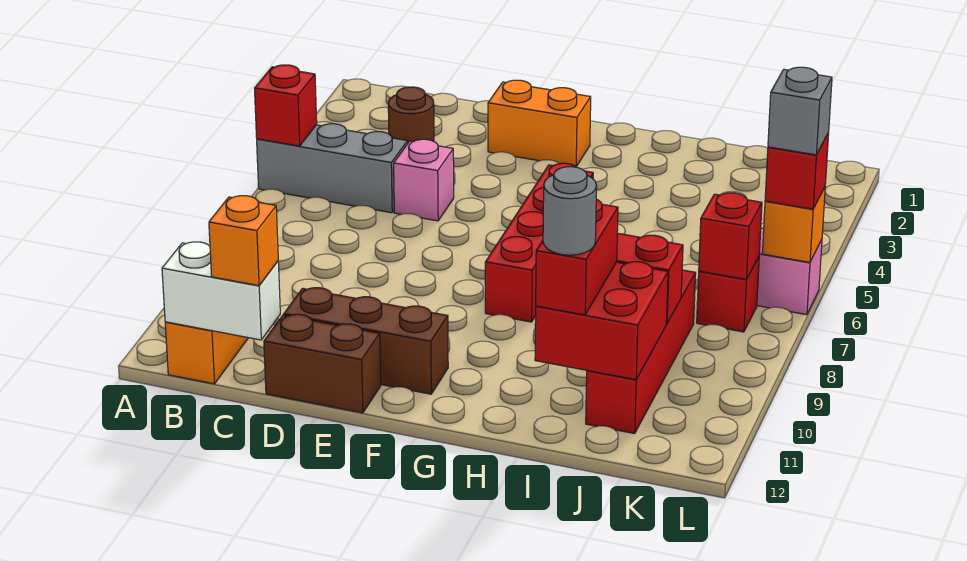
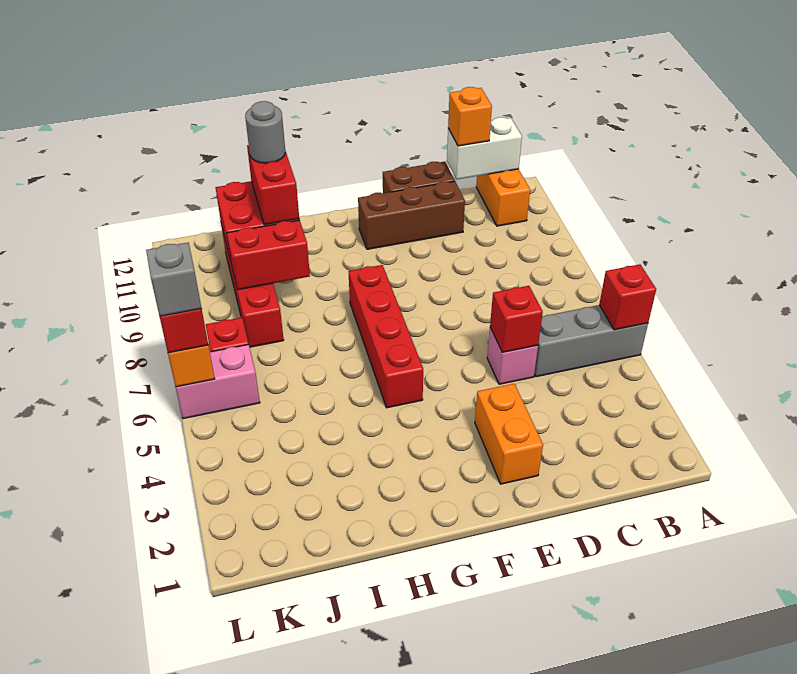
brown 1x1 round brick [388,87,434,143] -> none
orange 1x2 brick [488,80,591,166] -> orange 1x2 brick turned to [475,384,543,484]
red 1x1 brick [699,193,762,279] -> red 1x1 brick moved to [490,286,543,352]

